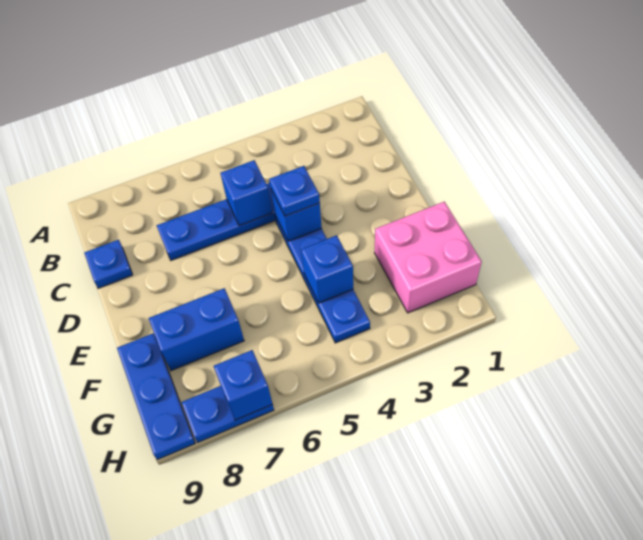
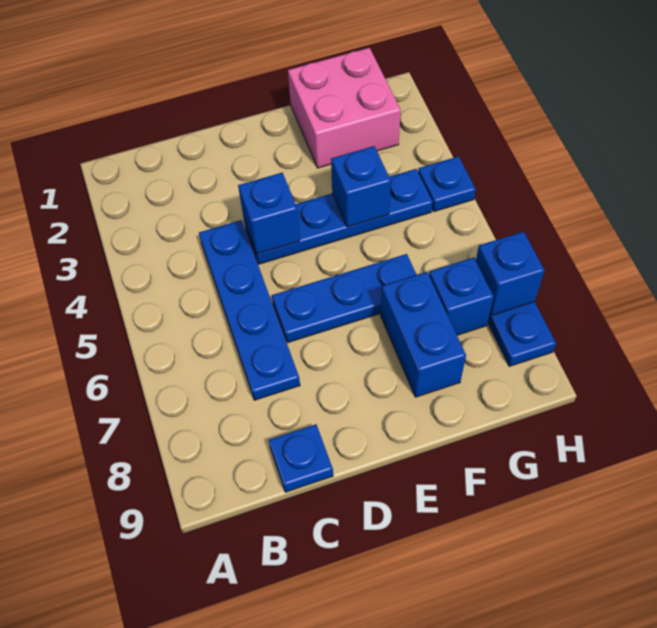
blue 1x1 brick [221,160,272,226] -> blue 1x1 brick moved to [429,257,494,335]
blue 1x1 plate [269,166,320,216] -> blue 1x1 plate moved to [418,156,476,212]
blue 1x3 plate [117,333,195,460] -> blue 1x3 plate moved to [272,254,416,343]

